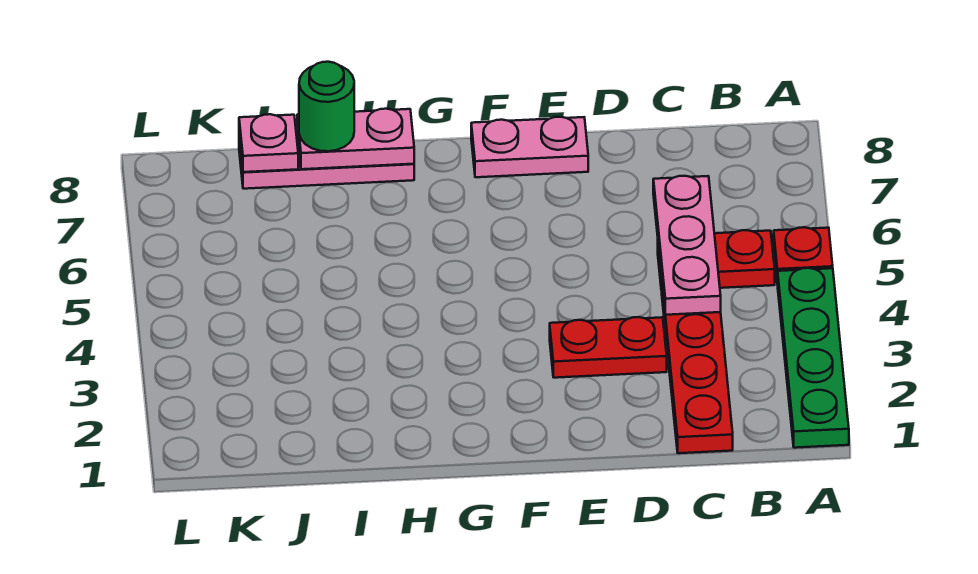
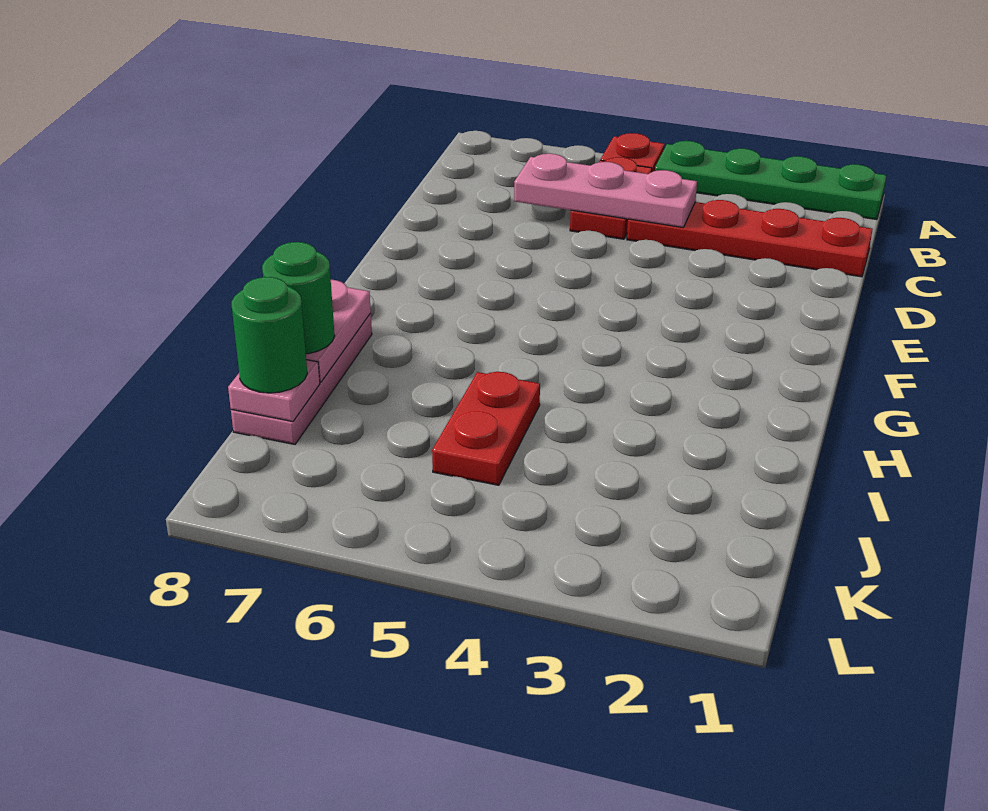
red 1x2 plate [550,317,667,378] -> red 1x2 plate moved to [432,372,540,485]
pink 1x2 plate [471,117,588,177] -> none
none -> green 1x1 round brick [232,277,307,393]

